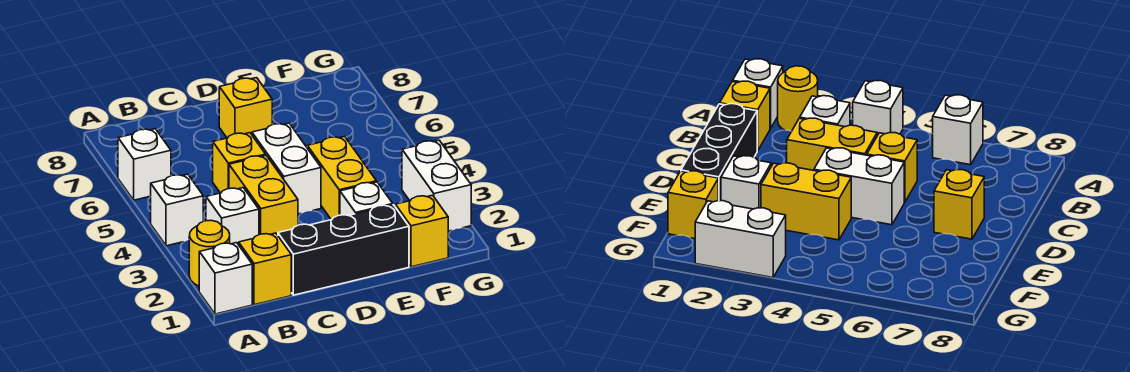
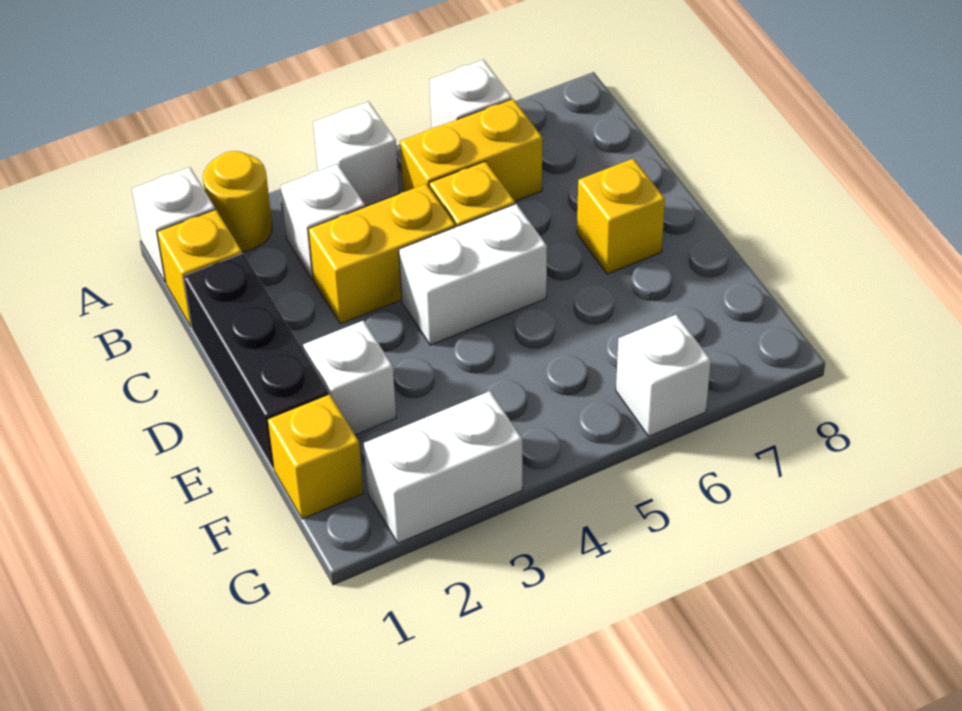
yellow 1x2 brick [307,136,377,220] -> yellow 1x2 brick moved to [400,99,542,201]
none -> white 1x1 brick [616,315,711,436]

